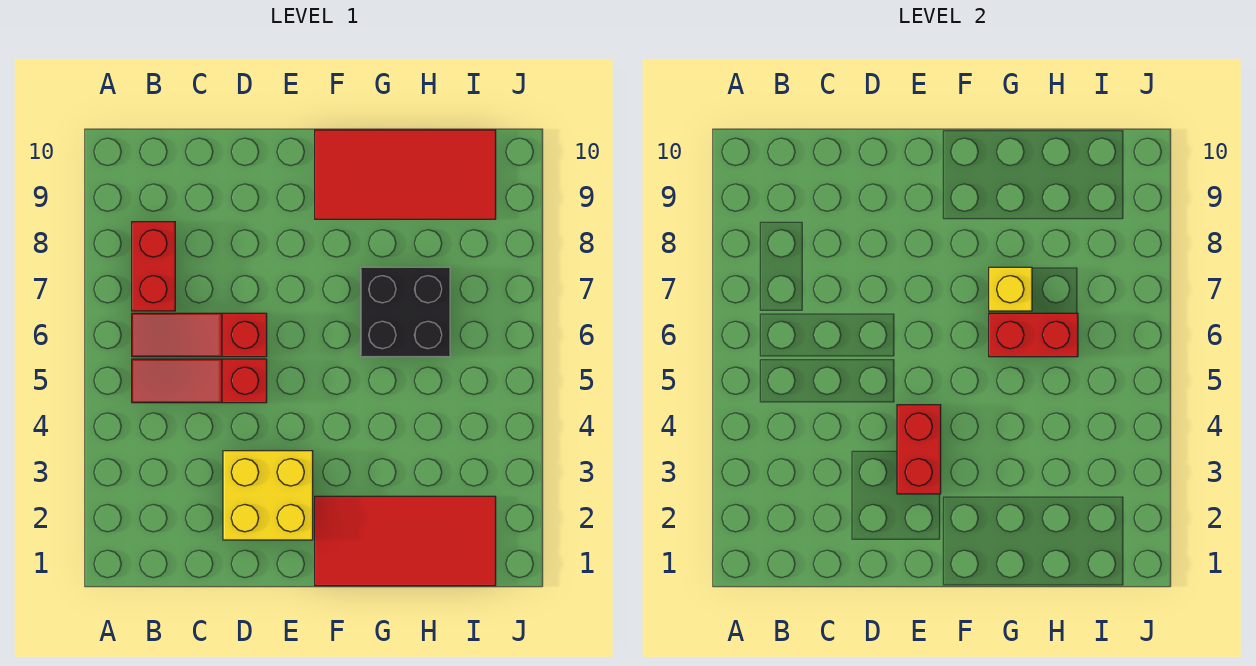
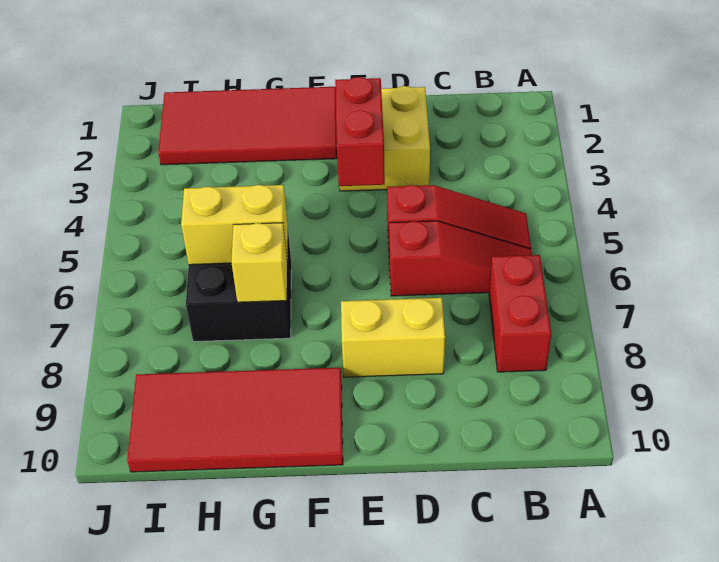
none -> yellow 1x2 brick [341,298,445,377]
red 1x2 brick [989,313,1078,357] -> yellow 1x2 brick [181,185,288,265]

